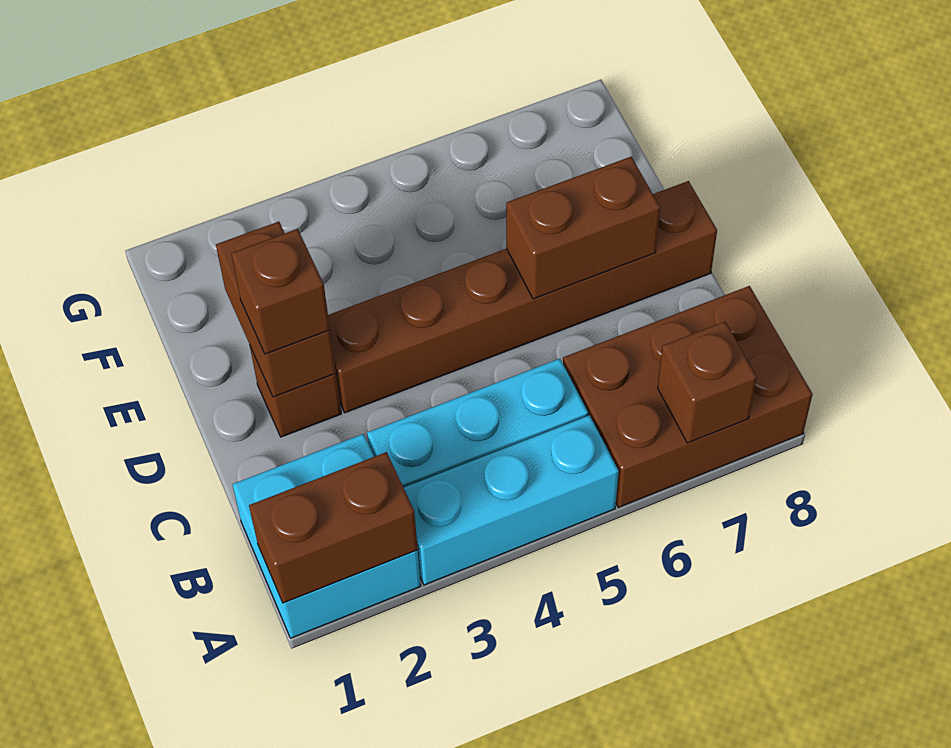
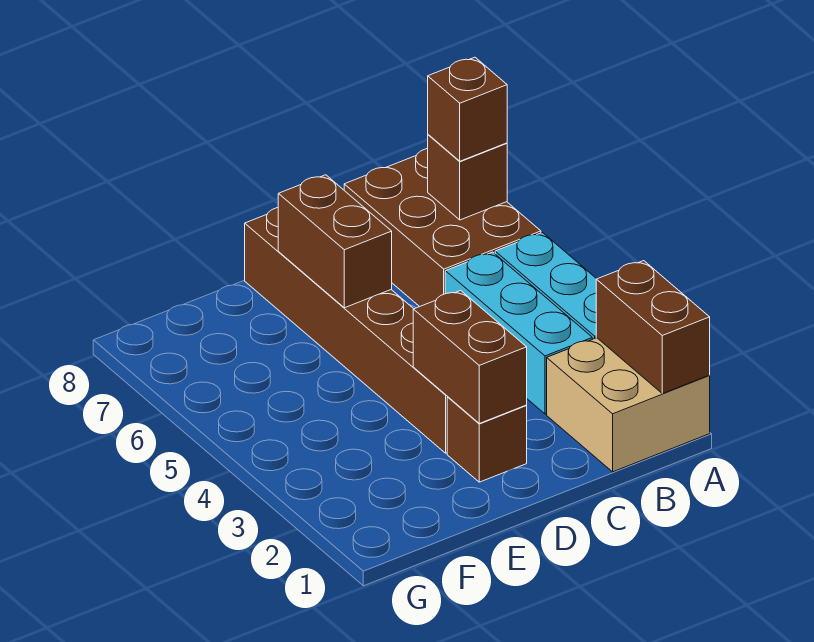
cyan 2x2 brick [232,434,421,638] -> tan 2x2 brick [547,338,710,472]
brown 1x2 brick [216,222,336,397] -> brown 1x2 brick turned to [413,291,527,423]
brown 1x1 brick [231,229,330,354] -> brown 1x1 brick moved to [428,57,507,161]

